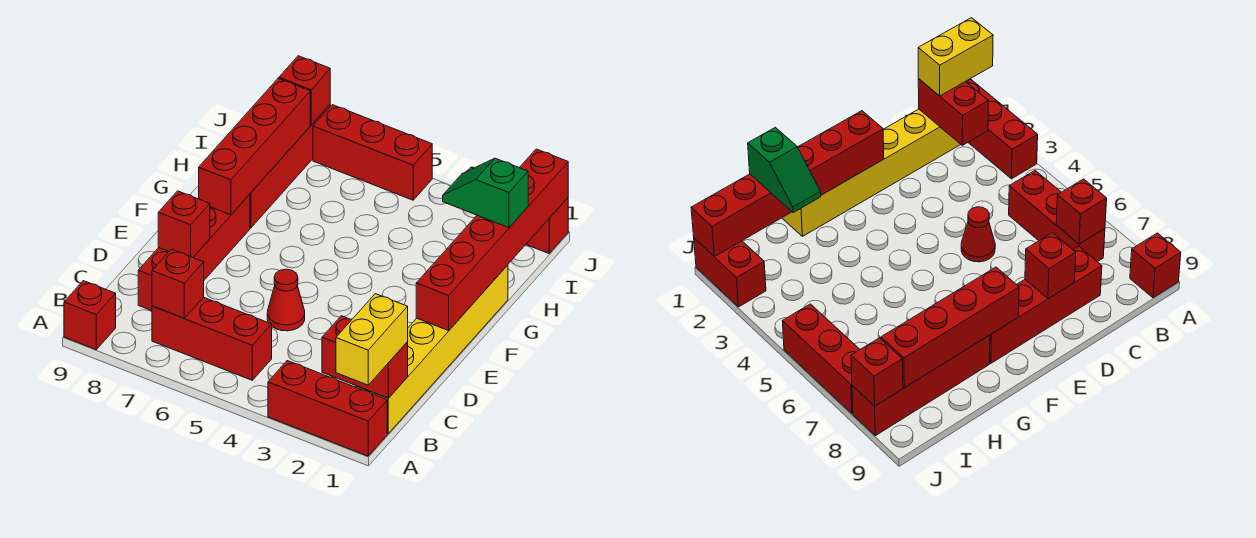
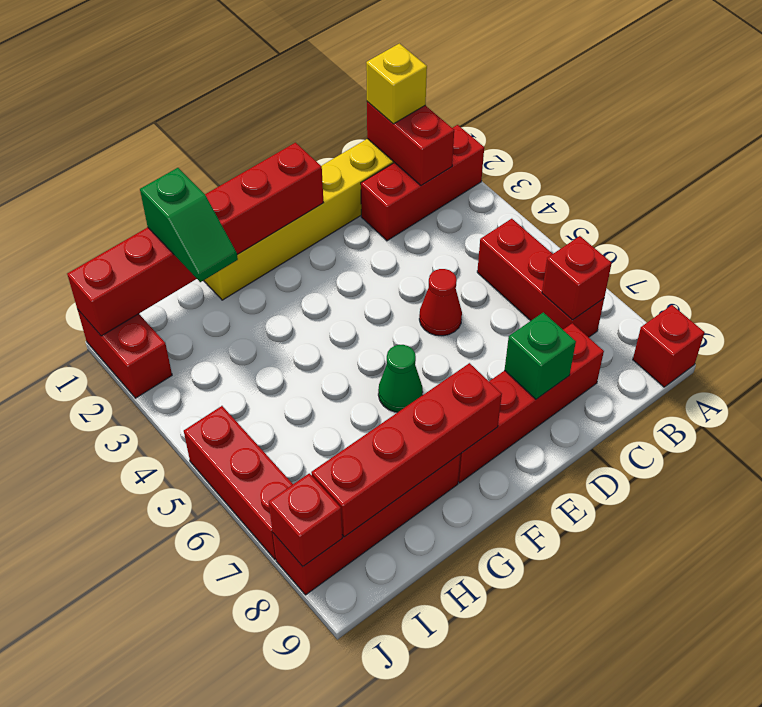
red 1x3 brick [268,361,387,456] -> red 1x3 brick turned to [361,125,484,241]
yellow 1x2 brick [336,294,408,385] -> yellow 1x1 brick [366,43,427,124]
red 1x1 brick [158,191,210,257] -> green 1x1 brick [505,312,576,399]
none -> green 1x1 cone [378,345,423,412]

